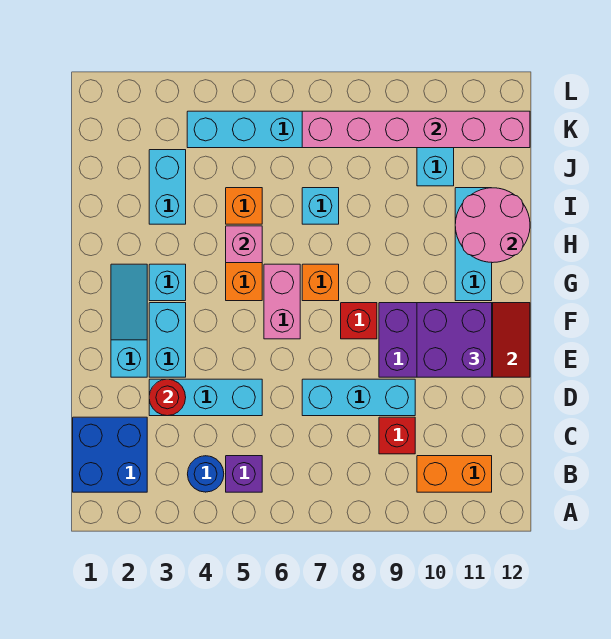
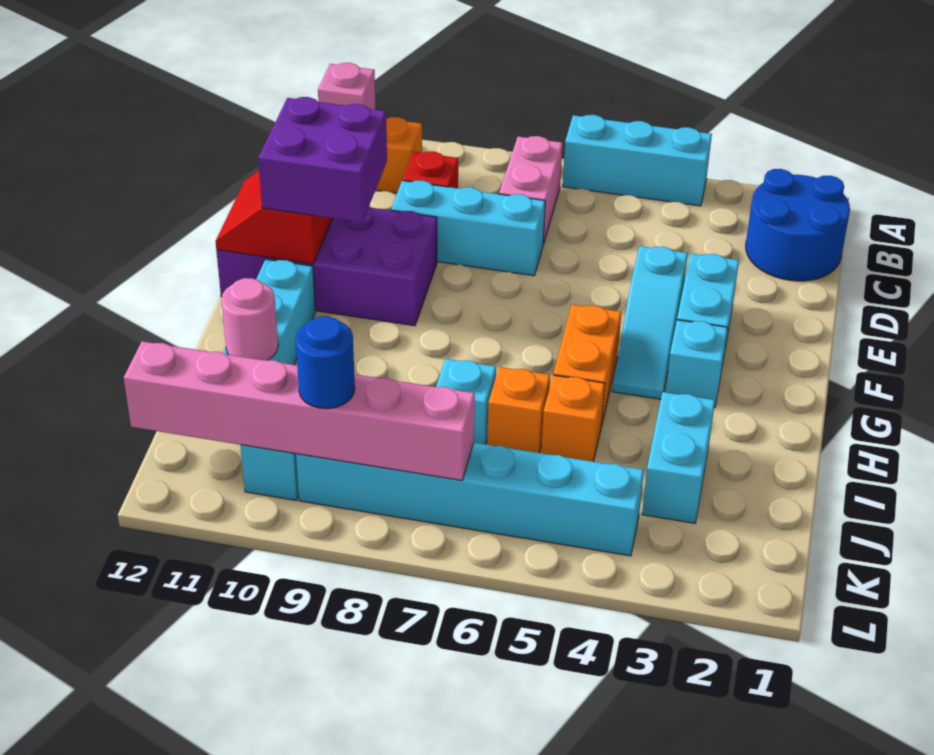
blue 2x2 brick [73,417,147,492] -> blue 2x2 round brick [746,169,850,281]
blue 1x1 round brick [188,456,224,492] -> blue 1x1 round brick moved to [296,316,355,409]
purple 1x1 brick [226,456,262,492] -> none
cyan 1x3 brick [149,379,262,416] -> cyan 1x3 brick moved to [563,115,712,206]
red 1x1 round brick [149,379,186,416] -> none
cyan 1x3 slope [111,264,147,377] -> cyan 1x3 slope moved to [612,246,688,399]
pink 1x2 brick [264,264,300,339] -> pink 1x2 brick moved to [499,136,562,245]
red 1x1 brick [341,303,377,339] -> none
orange 1x1 brick [302,264,339,301] -> orange 1x1 brick moved to [487,367,550,453]
pink 1x1 brick [226,226,262,263] -> pink 1x1 brick moved to [318,63,375,110]
pink 2x2 round brick [455,188,530,263] -> pink 1x1 round brick [221,278,278,360]

